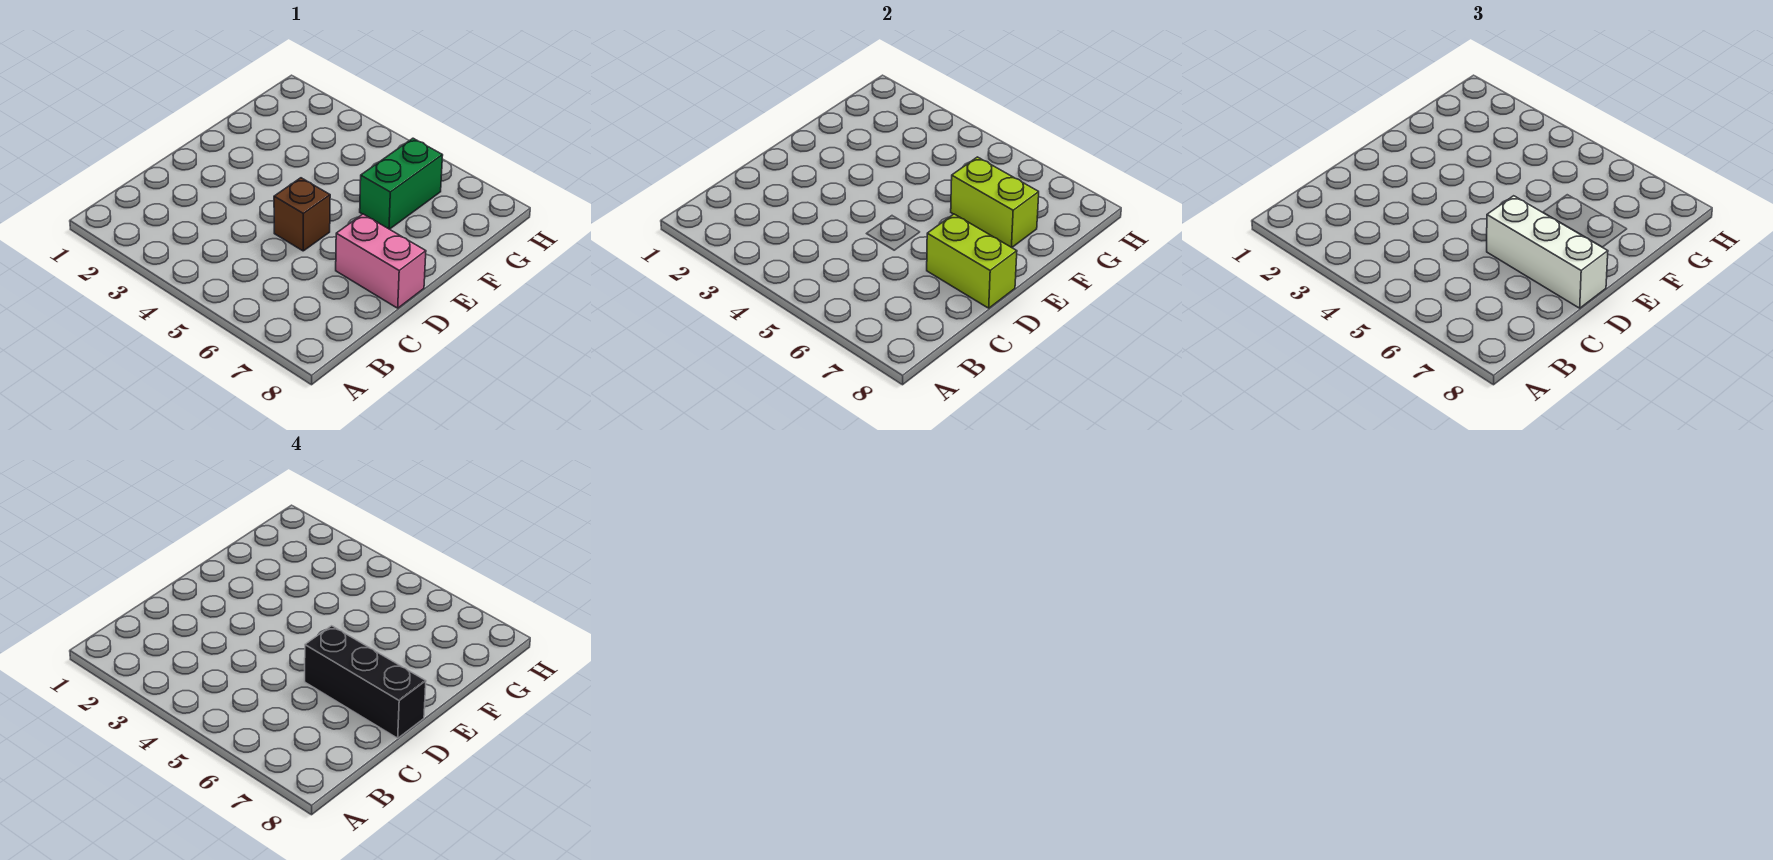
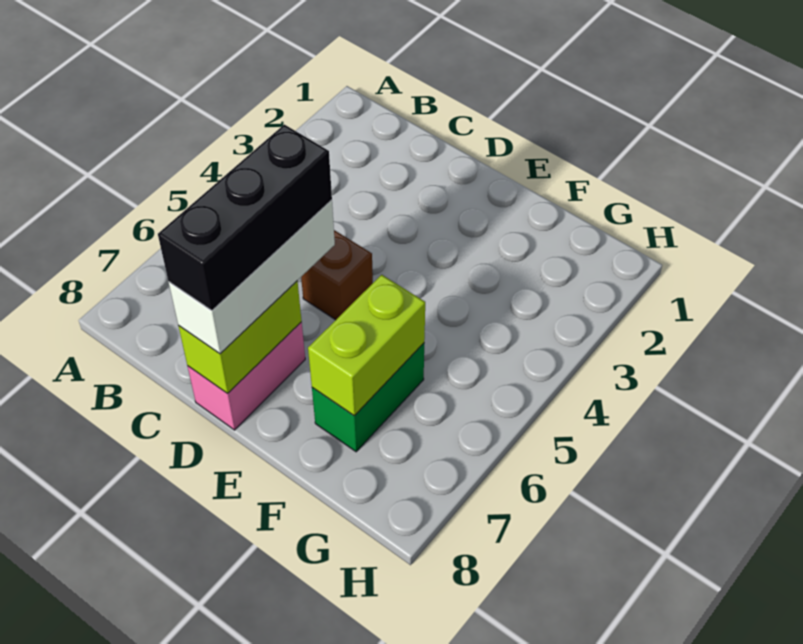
green 1x2 brick [360,138,443,229] -> green 1x2 brick turned to [312,343,424,452]

